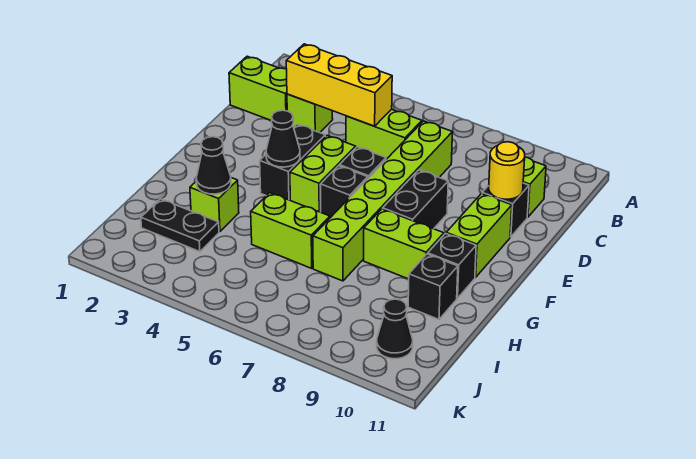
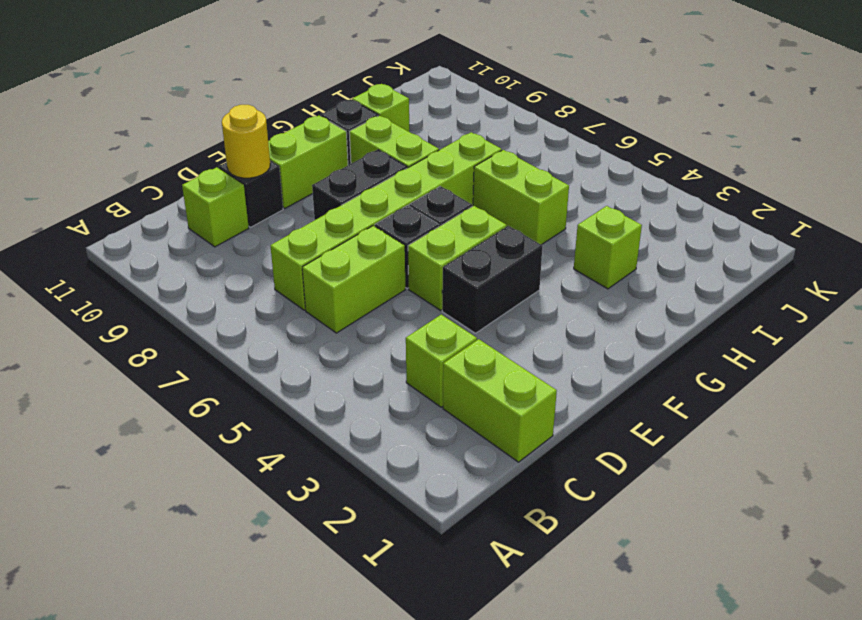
yellow 1x3 brick [286,44,392,126] -> none
lime 1x2 brick [346,109,422,159] -> lime 1x2 brick turned to [302,226,405,333]
black 1x1 cone [266,110,300,167] -> none
black 1x1 cone [196,137,231,194] -> none
black 1x1 brick [408,254,458,319] -> lime 1x1 brick [352,84,409,132]
black 1x2 plate [141,199,219,252] -> none
black 1x1 cone [377,299,413,359] -> none

